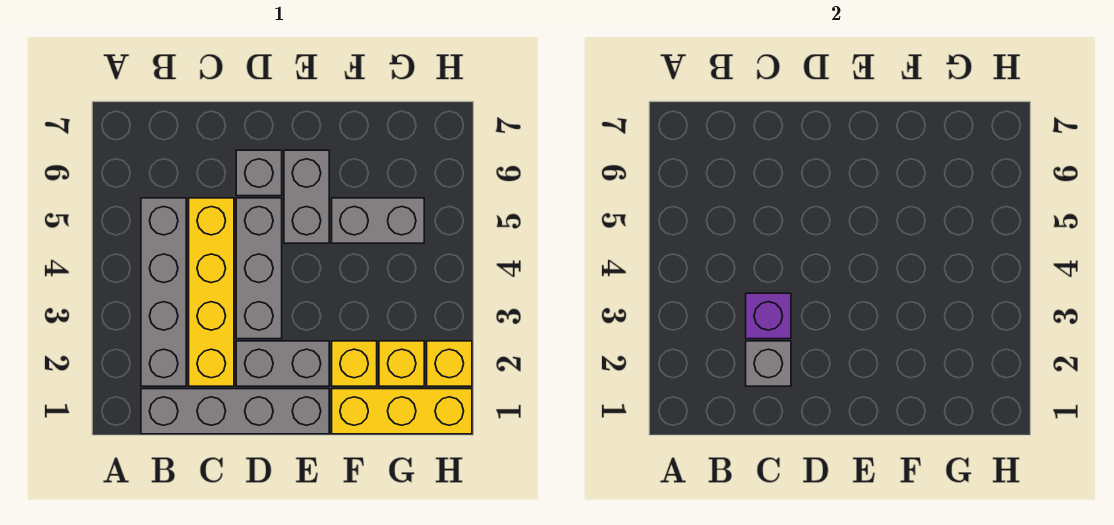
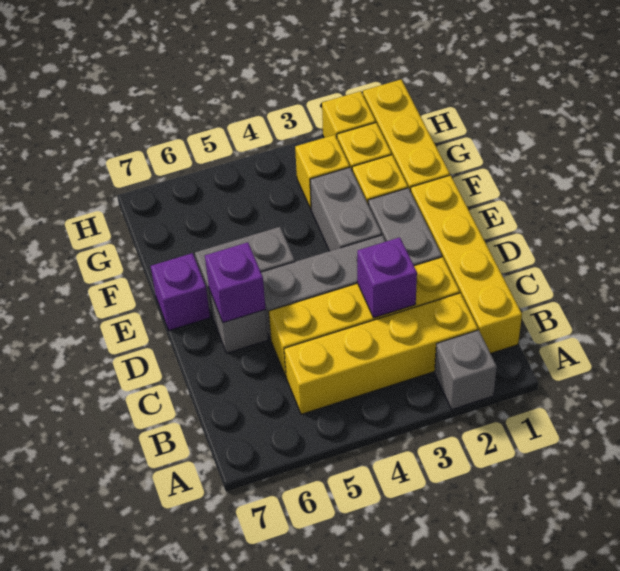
grey 1x4 brick [141,389,329,434] -> yellow 1x4 brick [411,175,522,354]
grey 1x4 brick [141,198,186,386] -> yellow 1x4 brick [284,293,478,414]
grey 1x1 brick [746,341,791,386] -> grey 1x1 brick moved to [435,330,497,409]
none -> purple 1x1 brick [205,242,266,323]
none -> purple 1x1 brick [151,253,210,330]
grey 1x2 brick [332,198,424,243] -> grey 1x2 brick moved to [310,167,382,251]
none -> yellow 1x1 brick [295,135,350,209]

